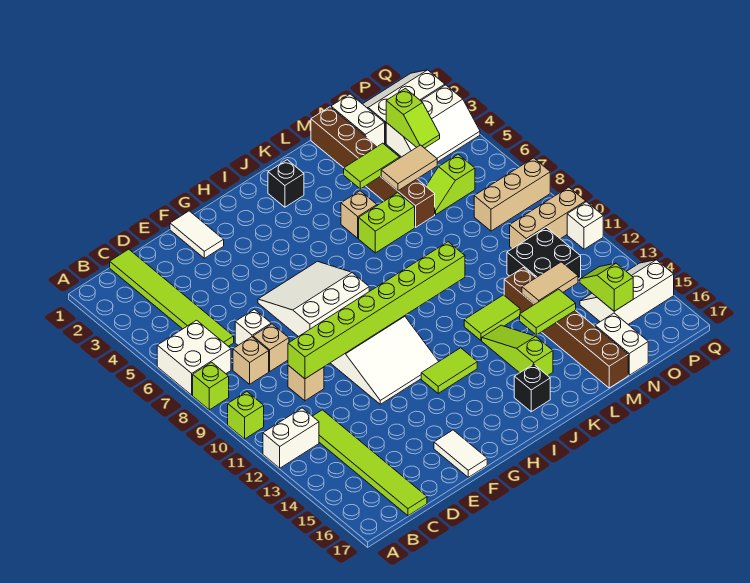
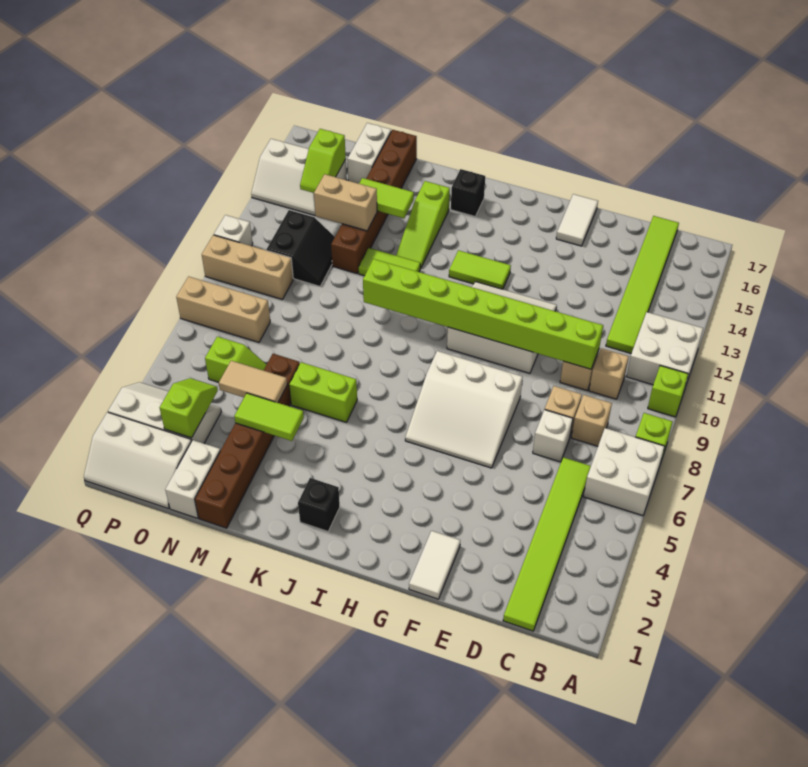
white 1x2 brick [263,408,319,468] -> white 2x2 brick [626,312,703,390]
tan 1x1 brick [341,191,377,238] -> tan 1x1 brick moved to [589,348,629,399]
tan 1x2 tile [522,262,578,304] -> tan 1x2 brick [314,174,377,231]
black 2x2 brick [507,227,581,279] -> black 2x2 slope [266,210,335,286]

